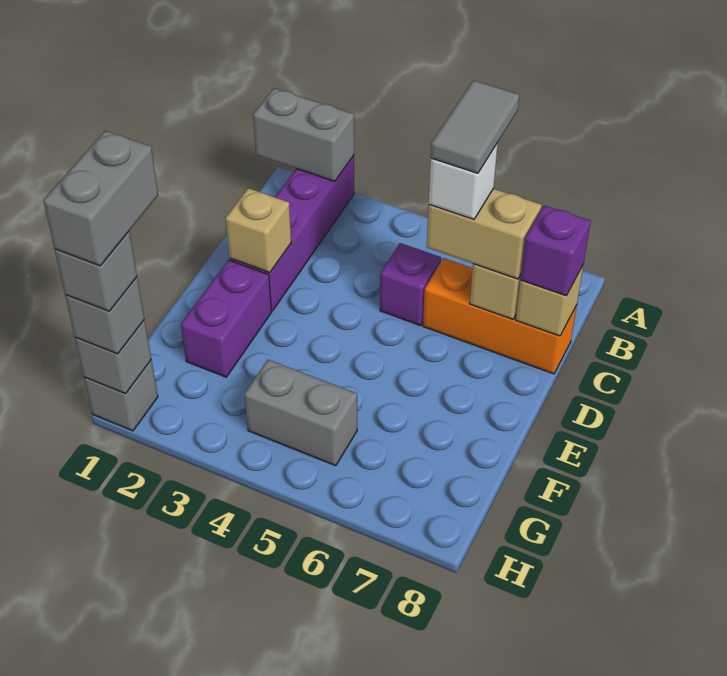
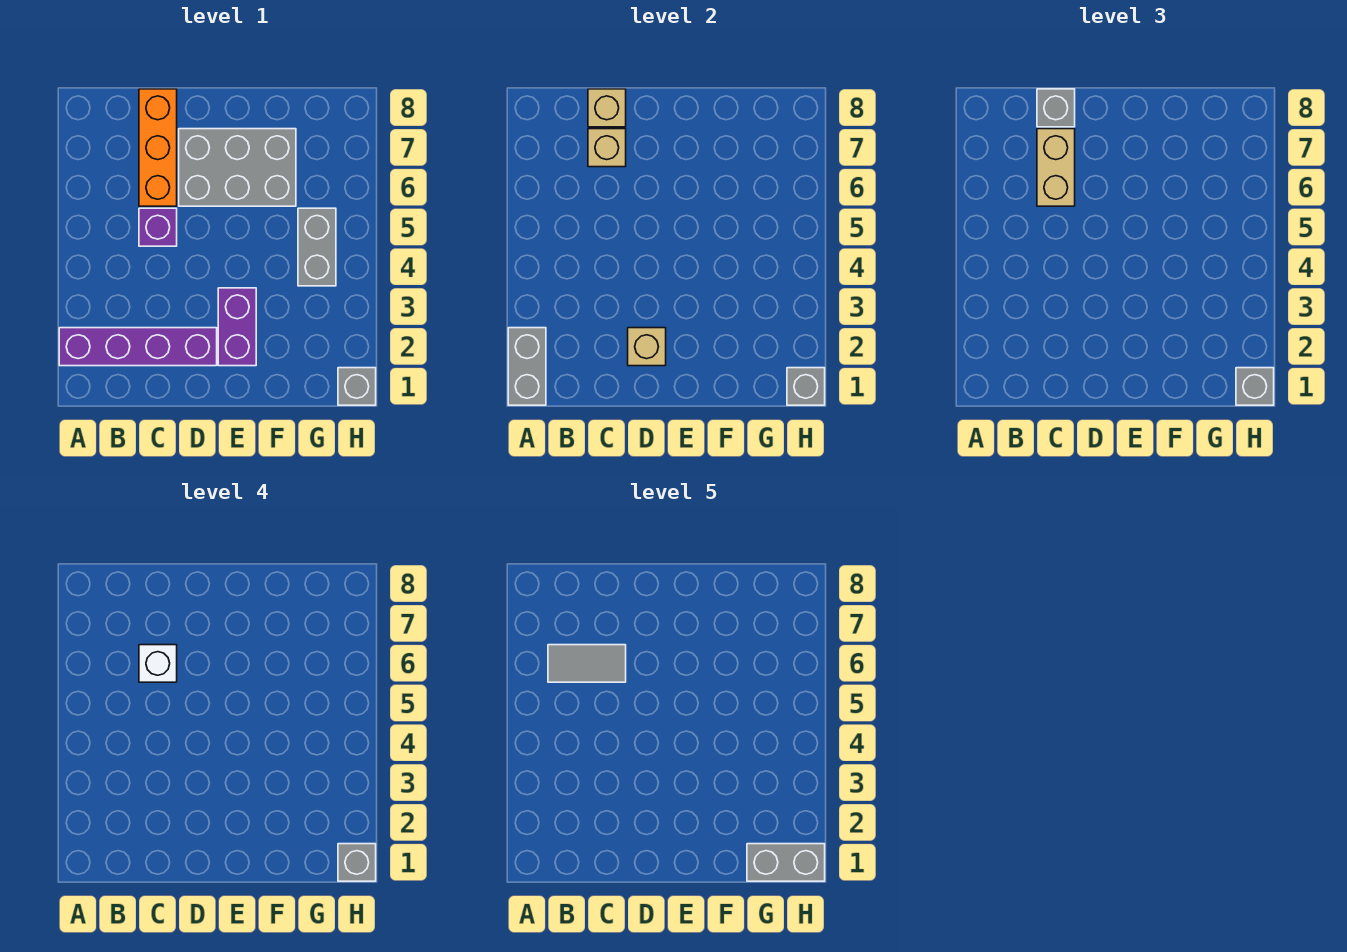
purple 1x1 brick [521,205,591,296] -> grey 1x1 brick [1037,89,1075,127]
none -> grey 2x3 brick [179,129,296,206]
purple 1x2 brick [181,260,271,377] -> purple 1x2 brick turned to [218,288,256,366]

